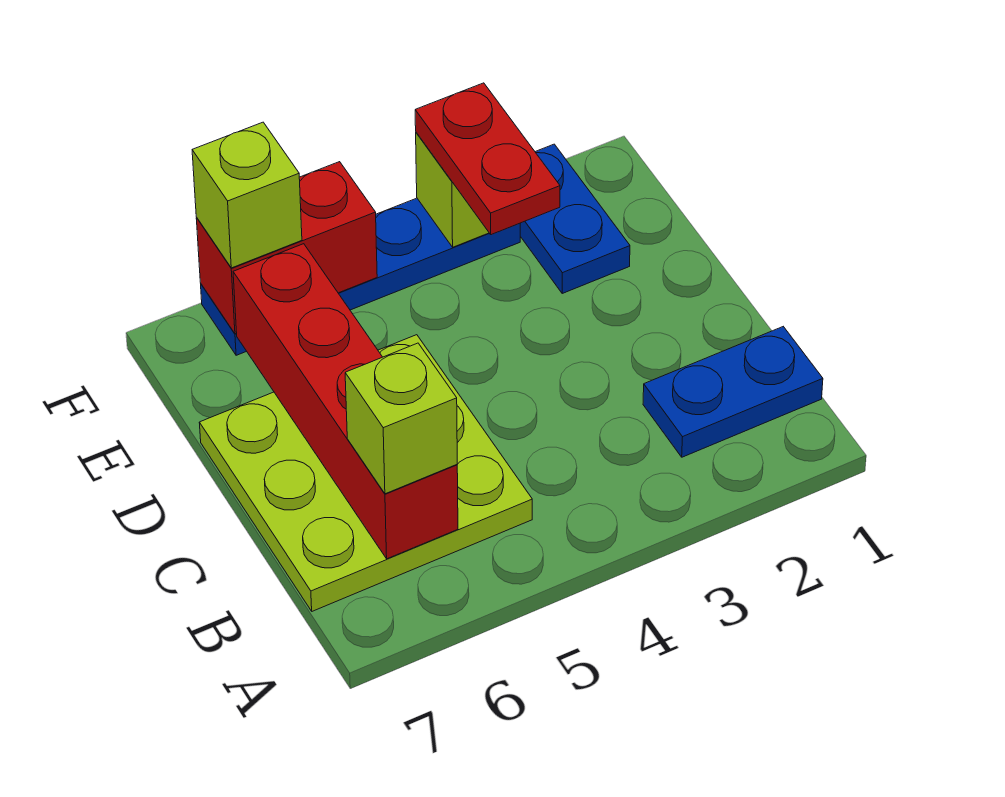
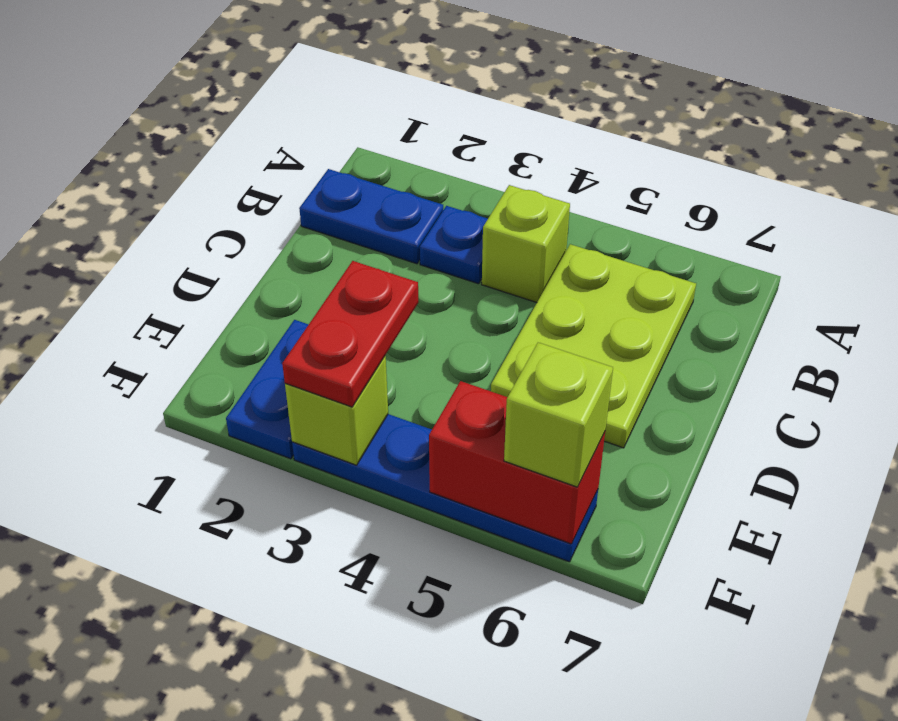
none -> blue 1x1 plate [420,206,488,284]
lime 3x3 plate [199,335,532,611] -> lime 2x3 plate [491,244,696,448]
red 1x4 brick [233,244,458,559] -> none
lime 1x1 brick [345,343,457,494] -> lime 1x1 brick moved to [482,185,570,303]

